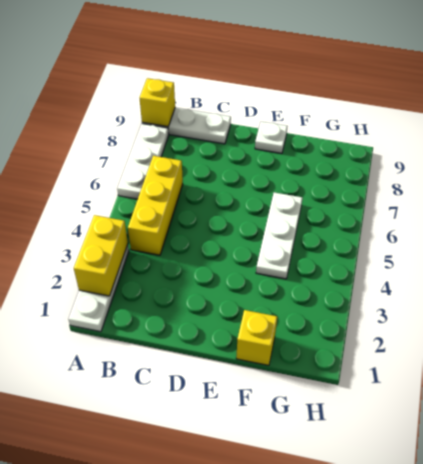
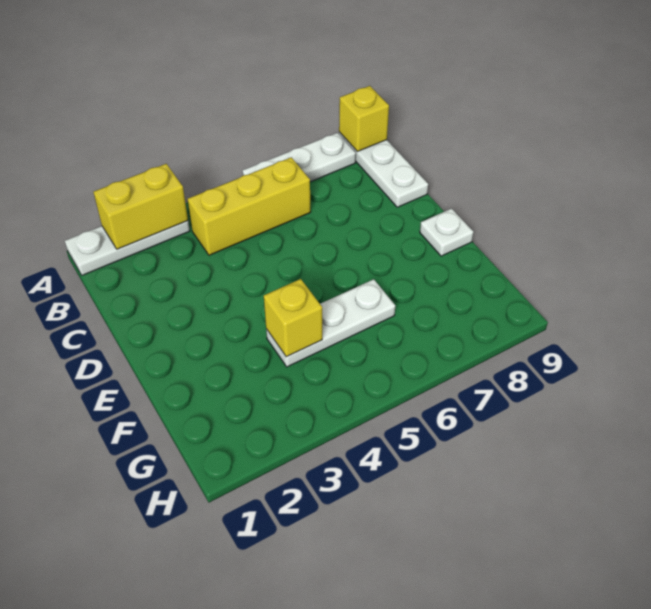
yellow 1x1 brick [236,310,277,365] -> yellow 1x1 brick moved to [264,279,322,357]

